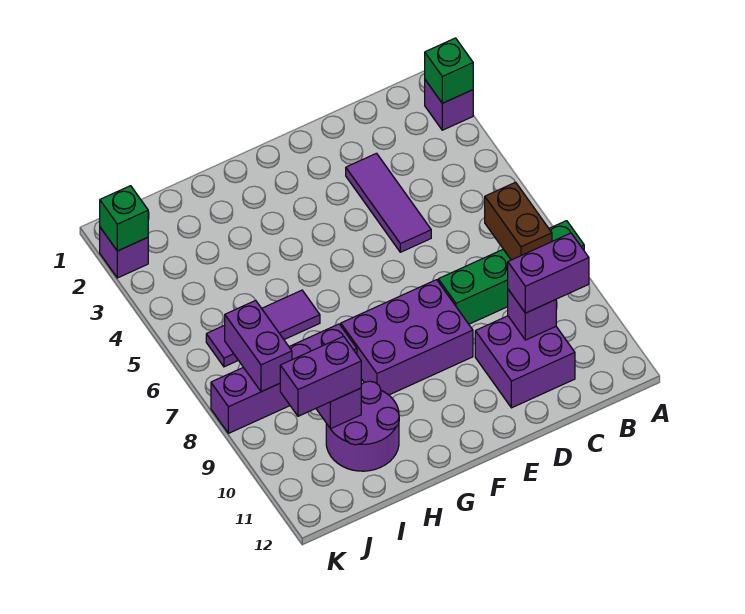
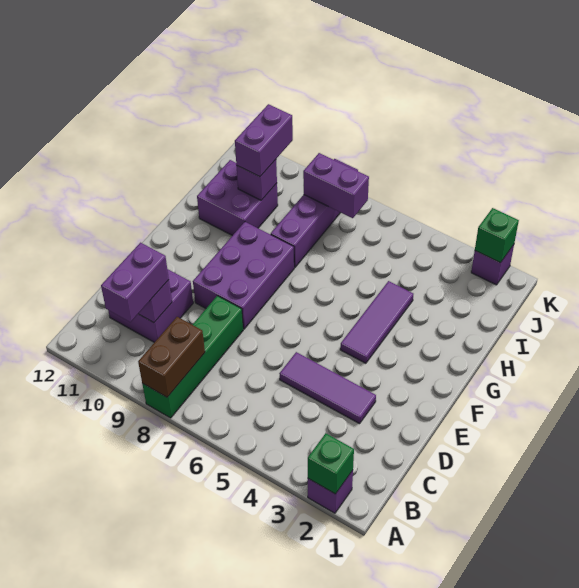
brown 1x2 brick [485,182,552,260] -> brown 1x2 brick turned to [138,317,205,397]
purple 1x3 tile [206,290,320,367] -> purple 1x3 tile moved to [340,281,413,363]
purple 2x2 round brick [326,381,399,471] -> purple 2x2 brick [197,160,278,236]

